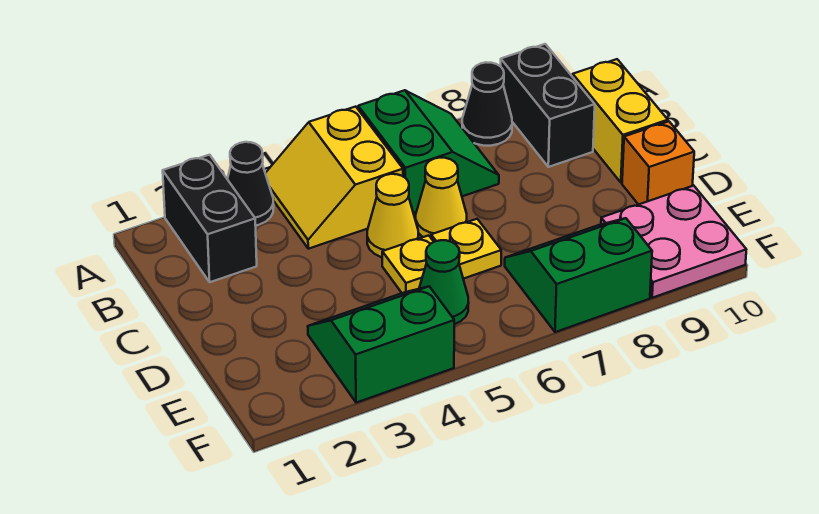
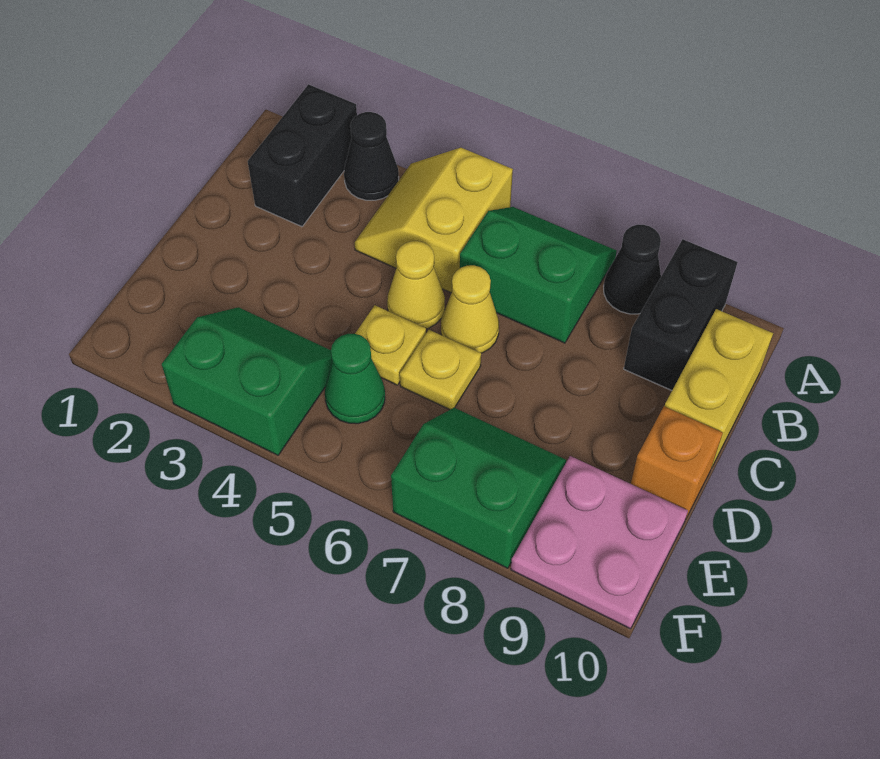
green 2x2 slope [358,90,499,213] -> green 2x2 slope turned to [460,207,617,343]

